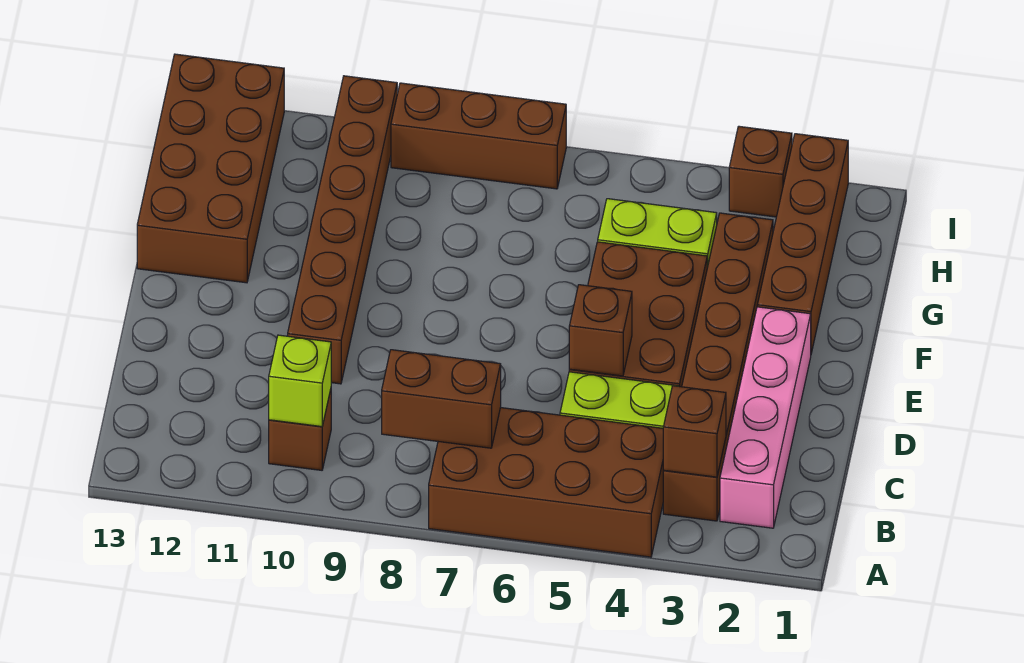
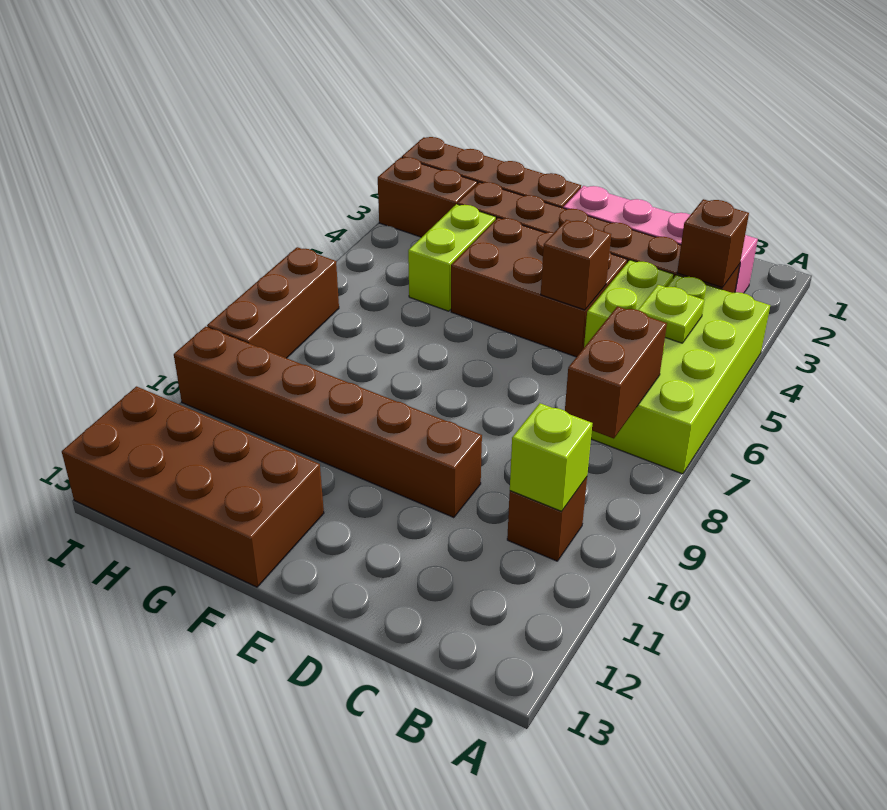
brown 2x4 brick [429,408,664,557] -> lime 2x4 brick [591,275,770,474]
none -> lime 1x1 plate [638,285,704,343]
brown 1x1 brick [729,126,792,217] -> brown 1x2 brick [378,157,477,237]

